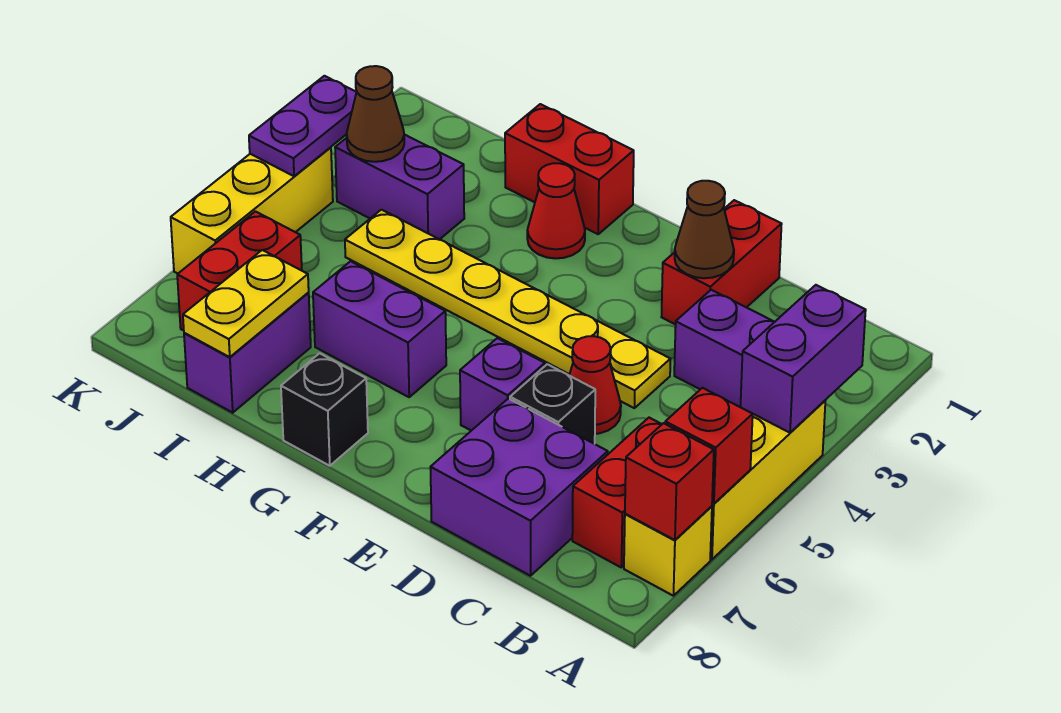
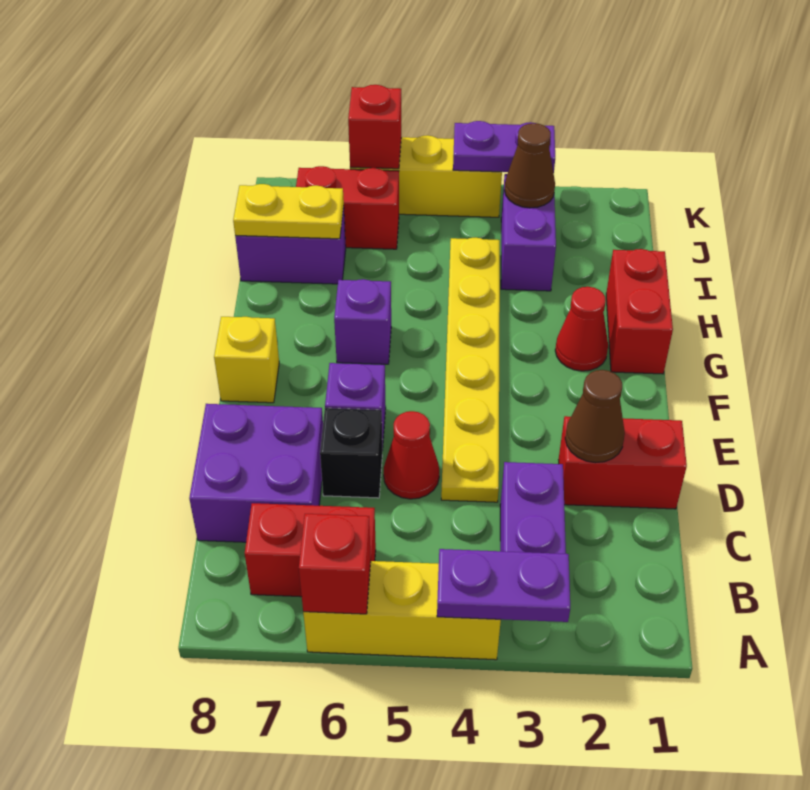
purple 1x2 brick [740,285,866,433] -> purple 1x2 plate [437,549,570,622]
yellow 1x1 brick [624,506,712,596] -> yellow 1x1 brick moved to [214,317,279,403]
red 1x1 brick [625,423,714,540] -> red 1x1 brick moved to [348,85,401,169]
purple 1x2 brick [313,261,446,397] -> purple 1x1 brick [334,279,391,364]
black 1x1 brick [281,353,368,466] -> none

